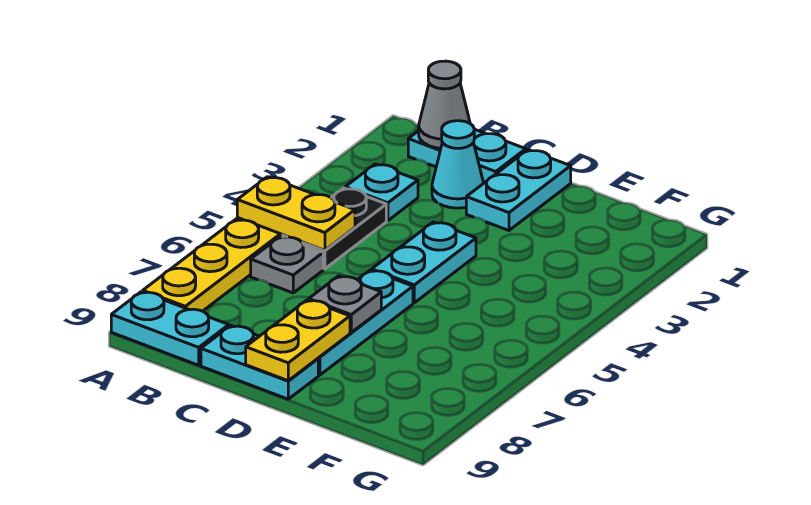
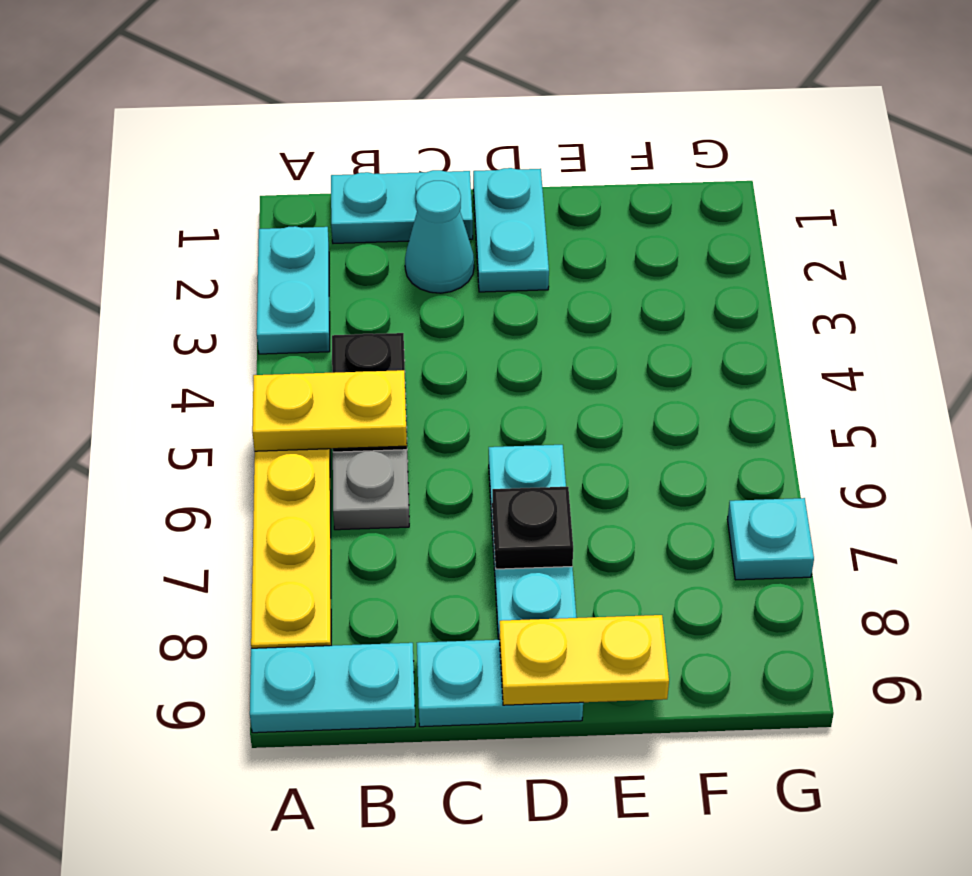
grey 1x1 cone [419,61,470,148] -> none
cyan 1x1 plate [345,164,418,221] -> cyan 1x1 plate moved to [727,498,814,580]
cyan 1x2 plate [372,222,476,303] -> cyan 1x2 plate moved to [257,226,330,354]
grey 1x1 plate [309,276,381,332] -> black 1x1 plate [492,487,573,569]
yellow 1x2 plate [246,300,350,381] -> yellow 1x2 plate turned to [499,615,669,705]

